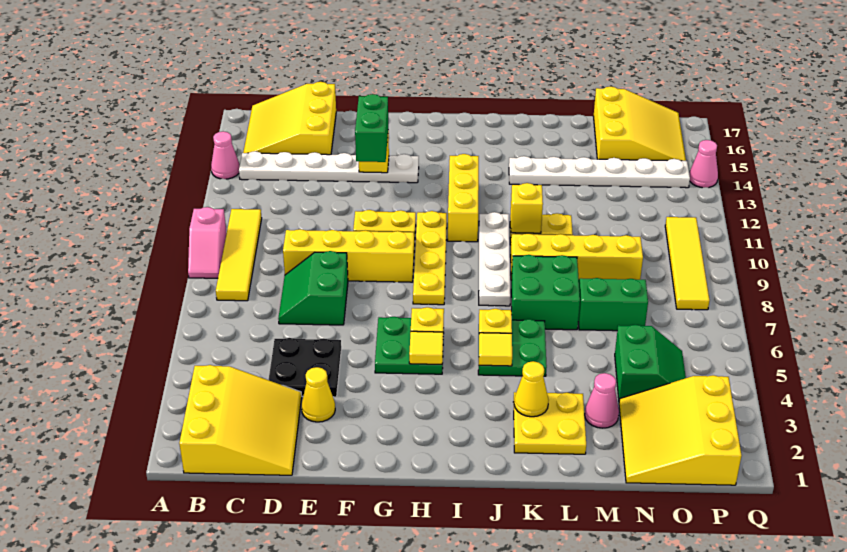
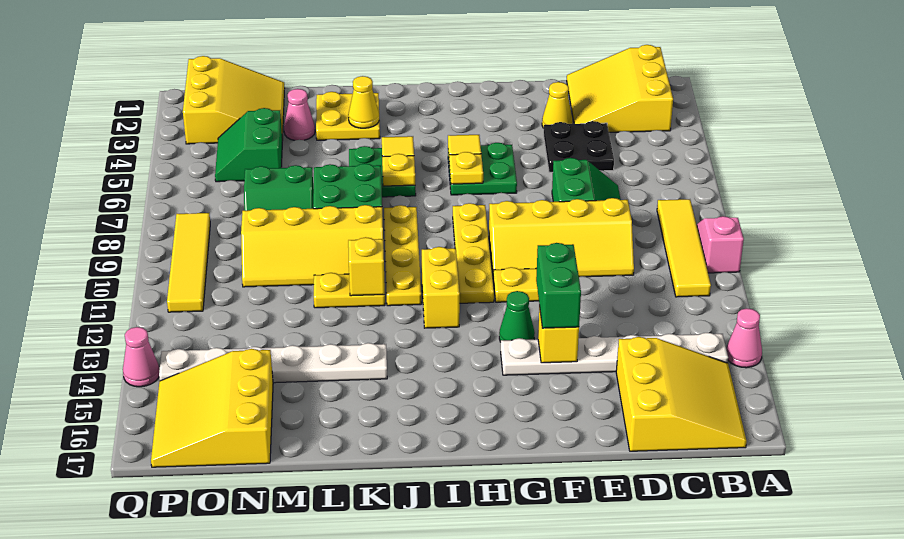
none -> green 1x1 cone [499,291,535,342]
yellow 1x3 brick [448,154,479,242] -> yellow 1x2 brick [422,247,460,328]
white 1x4 plate [479,212,511,306] -> yellow 1x4 plate [384,205,421,306]

